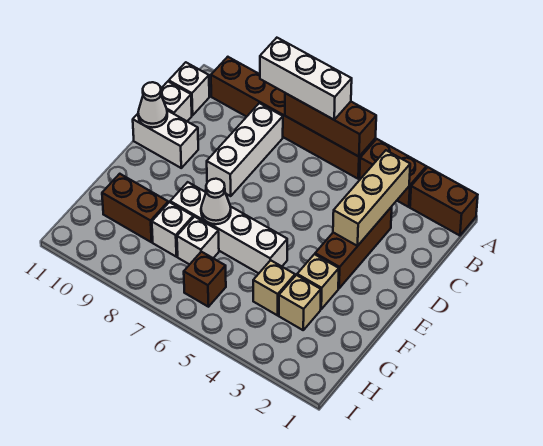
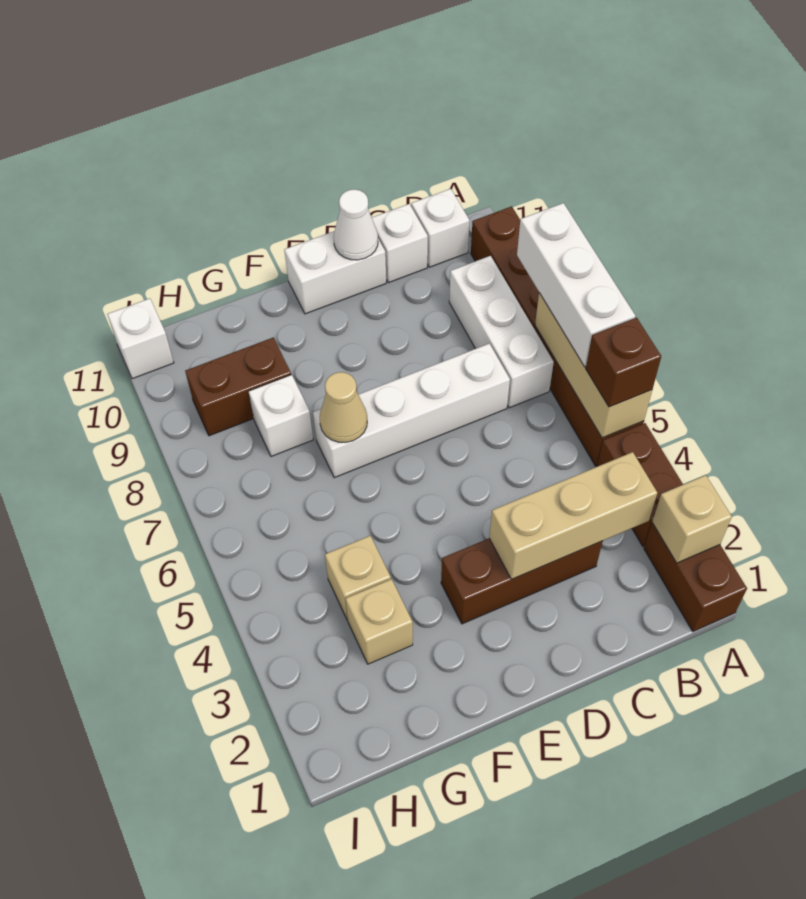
brown 1x3 brick [285,93,376,157] -> tan 1x3 brick [535,293,652,438]
white 1x3 brick [207,103,283,196] -> white 1x3 brick turned to [449,256,554,408]
white 1x2 brick [133,110,198,168] -> white 1x2 brick turned to [284,231,386,314]
tan 1x1 brick [297,254,339,309] -> tan 1x1 brick moved to [652,475,732,563]
white 1x4 brick [170,182,287,273] -> white 1x4 brick turned to [313,344,510,478]
white 1x1 cone [201,179,231,224] -> tan 1x1 cone [320,372,367,442]
white 1x1 brick [177,217,219,265] -> white 1x1 brick moved to [107,298,174,379]
brown 1x2 brick [102,174,168,242] -> brown 1x2 brick turned to [185,337,291,436]
brown 1x1 brick [184,252,226,307] -> brown 1x1 brick moved to [586,318,661,407]

